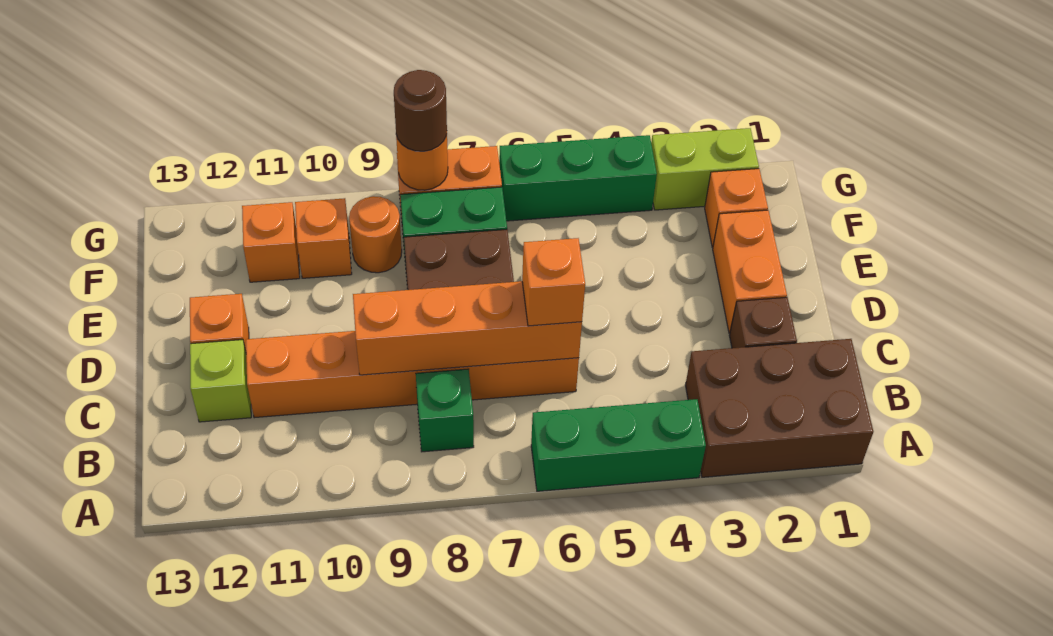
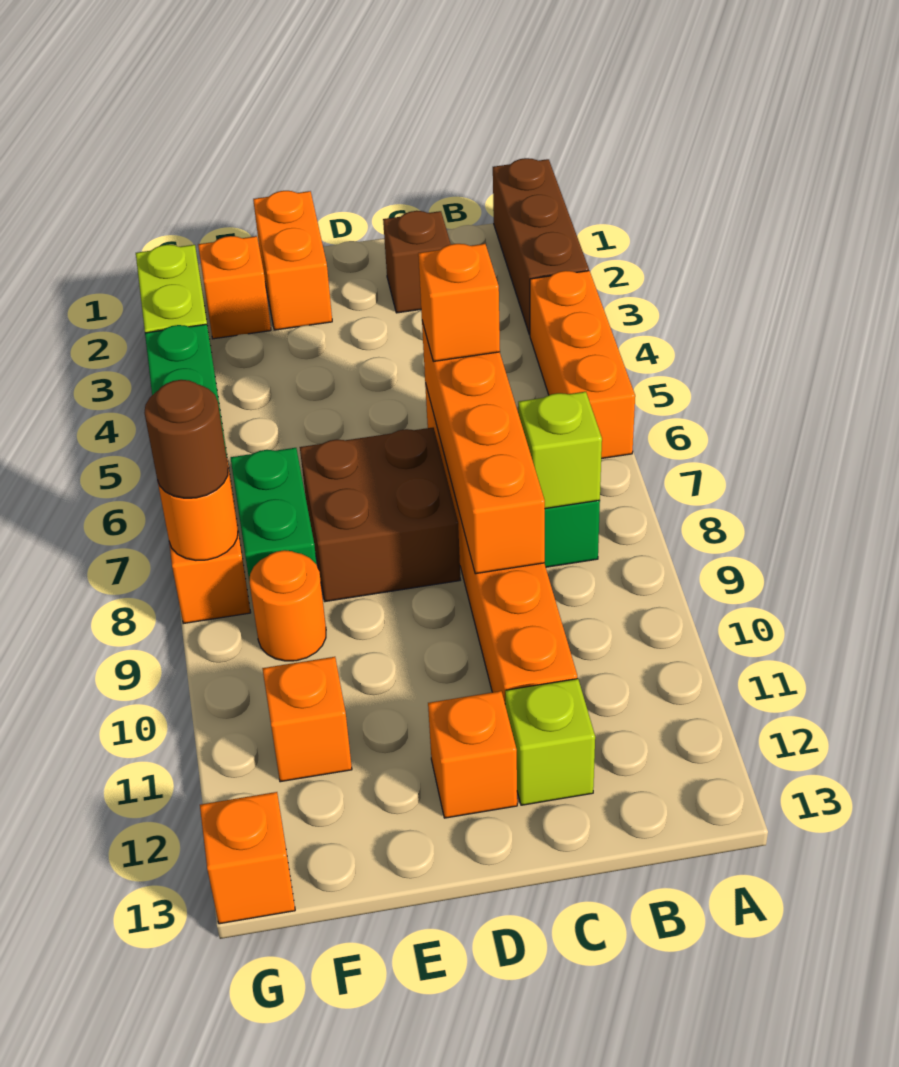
brown 2x3 brick [685,339,874,477] -> brown 1x3 brick [493,158,589,335]
green 1x3 brick [531,399,706,491] -> orange 1x3 brick [530,271,635,459]
none -> lime 1x1 brick [518,392,602,509]
orange 1x2 brick [713,210,787,334] -> orange 1x2 brick turned to [253,191,332,330]
orange 1x1 brick [295,198,352,278] -> orange 1x1 brick moved to [200,792,295,924]

